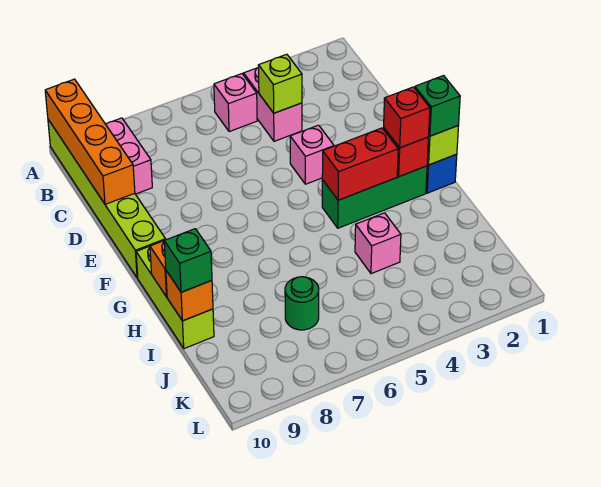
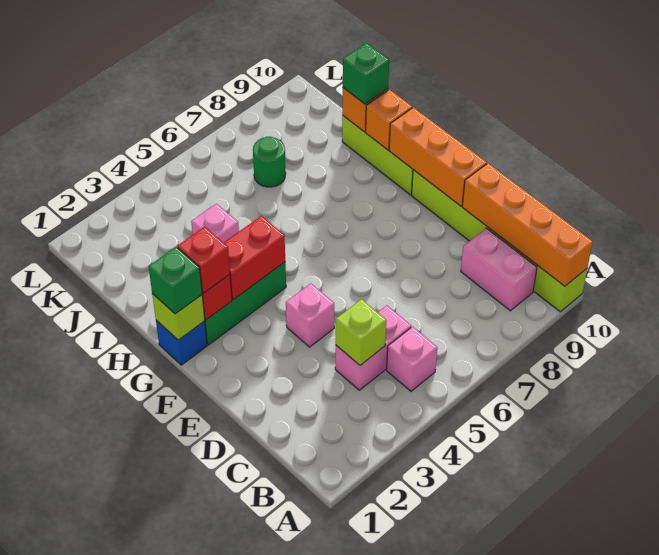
pink 1x2 brick [244,67,302,141] -> pink 1x2 brick turned to [335,305,411,390]
none -> orange 1x3 brick [389,107,487,206]

